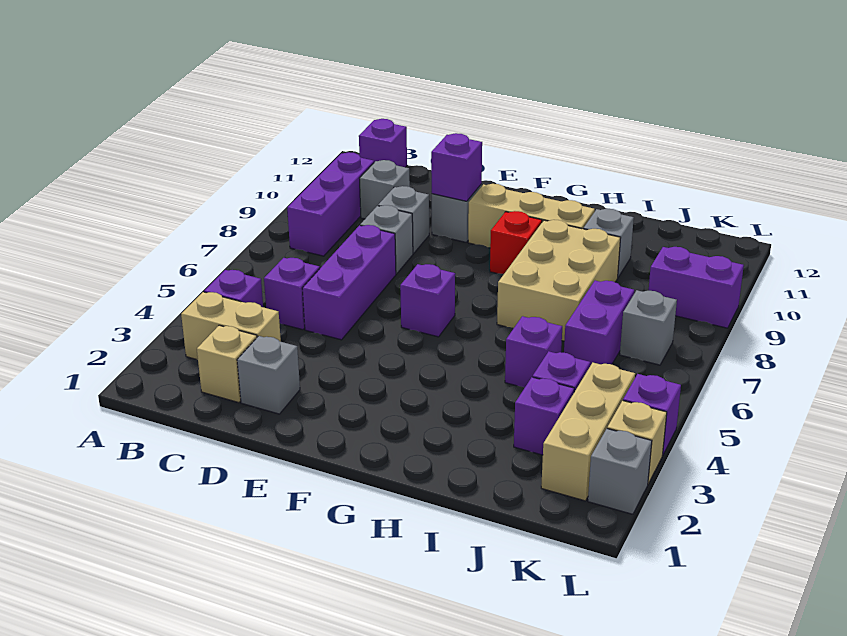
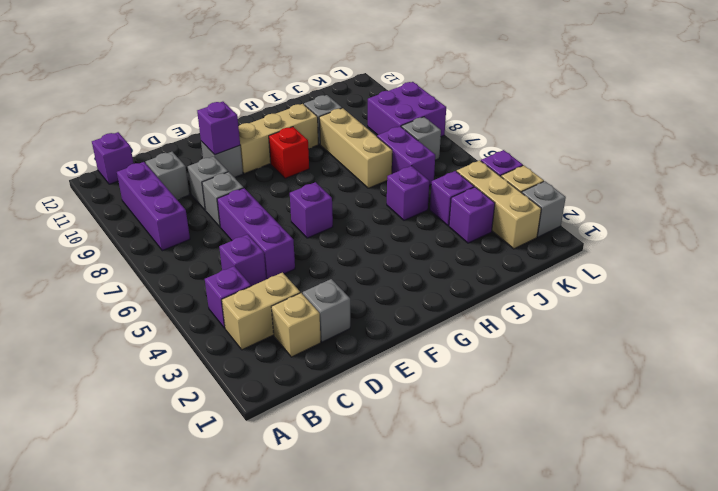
tan 2x3 brick [497,220,620,341] -> tan 1x3 brick [319,108,392,188]
purple 1x2 brick [649,247,744,328] -> purple 2x2 brick [368,82,446,136]

